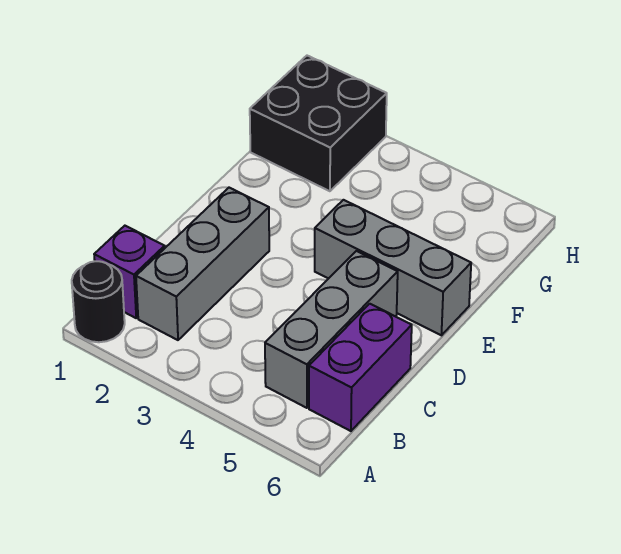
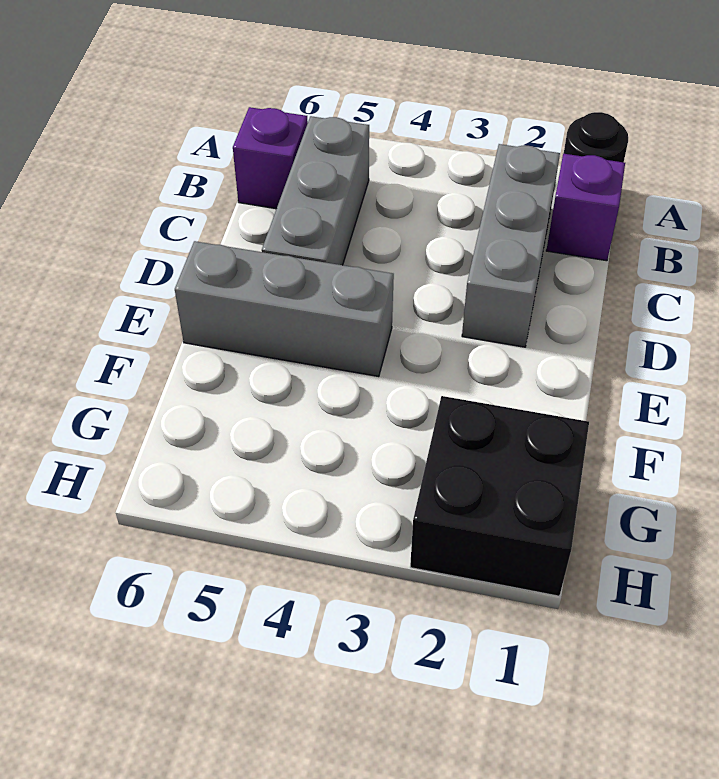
purple 1x2 brick [309,304,412,431] -> purple 1x1 brick [233,107,308,209]

